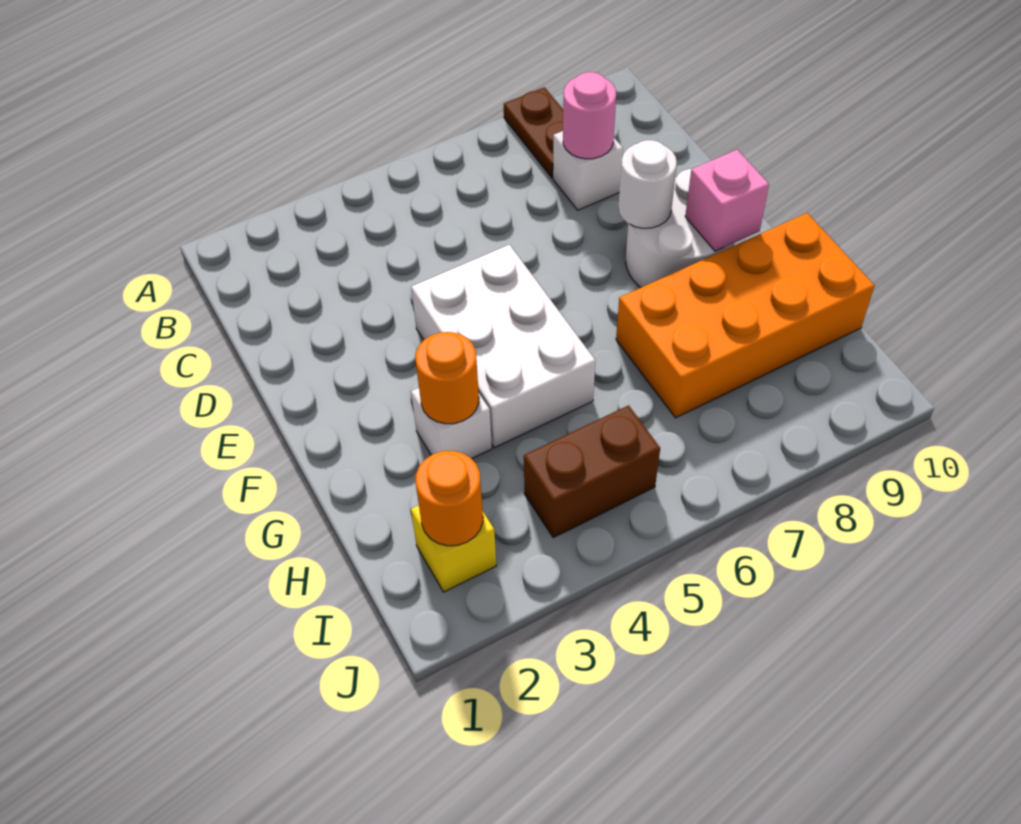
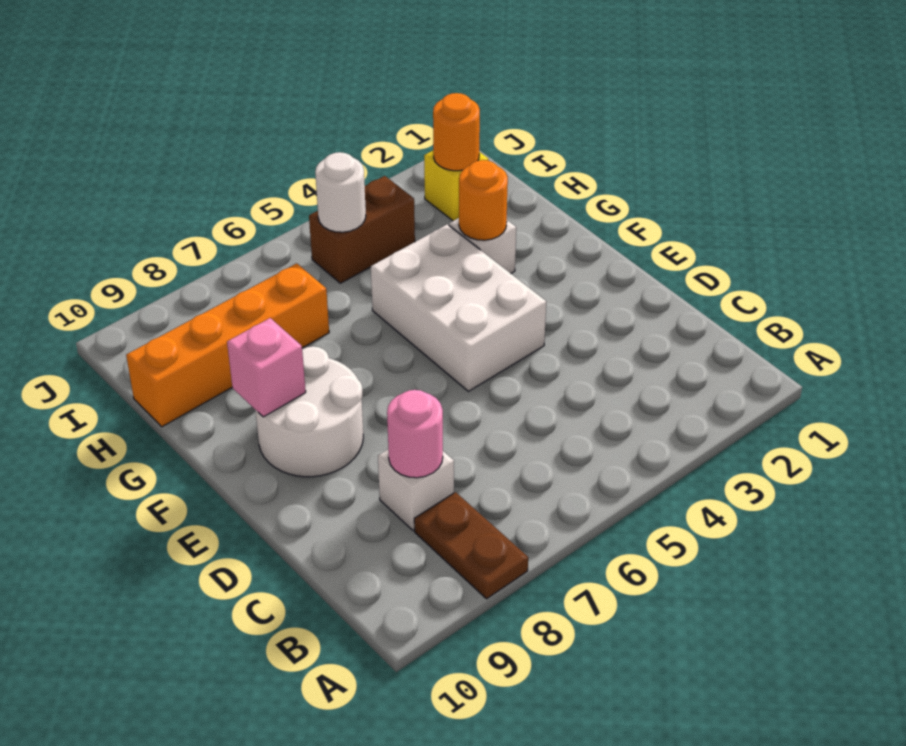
white 1x1 round brick [619,140,677,228] -> white 1x1 round brick moved to [315,152,366,232]
orange 2x4 brick [616,213,874,418] -> orange 1x4 brick [126,263,329,427]

